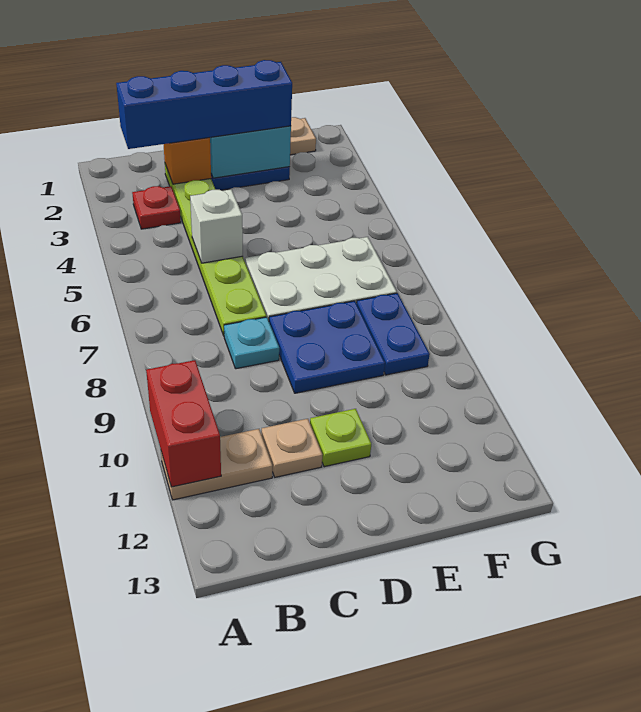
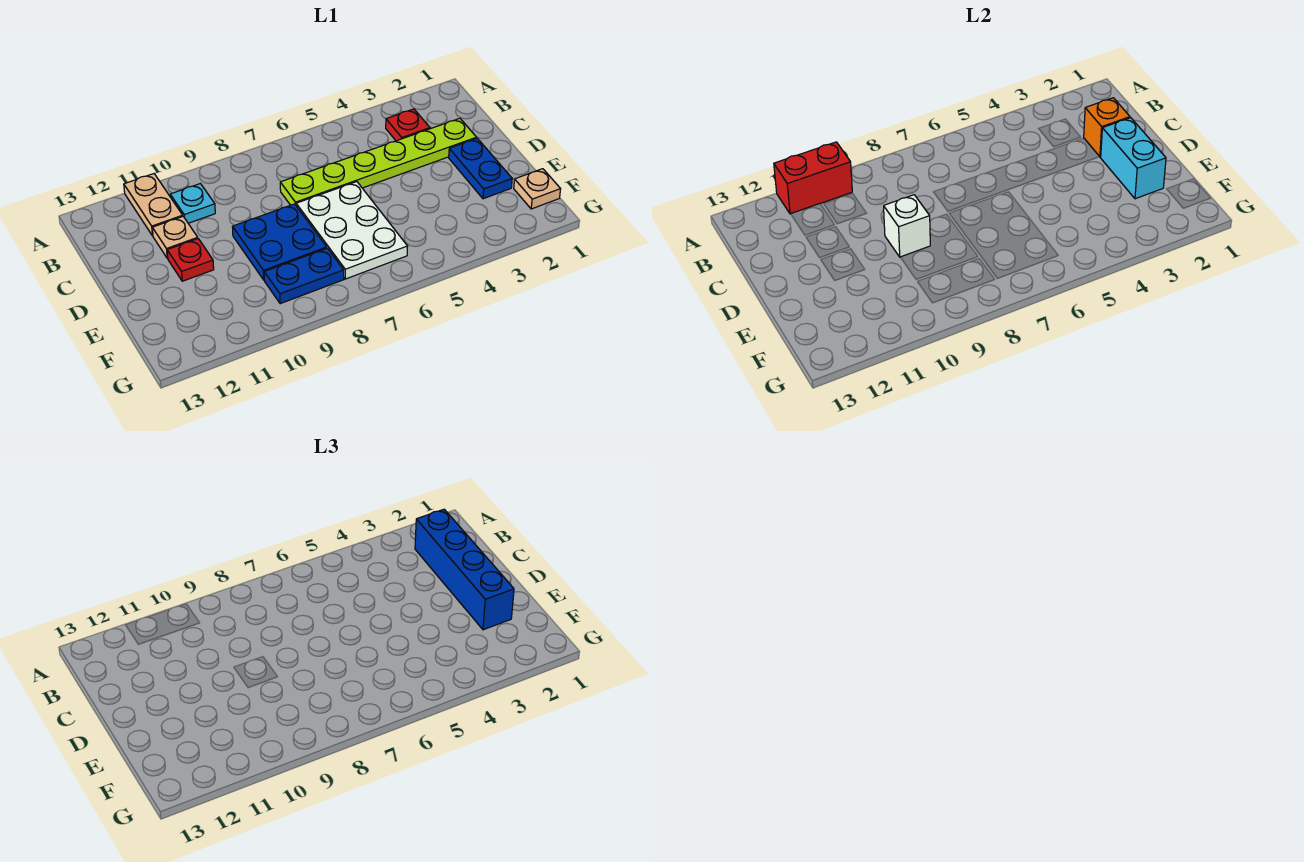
white 1x1 brick [190,189,243,263] -> white 1x1 brick moved to [884,195,930,257]
cyan 1x1 plate [224,317,279,369] -> cyan 1x1 plate moved to [170,184,215,223]
lime 1x1 plate [310,409,371,467] -> red 1x1 plate [167,239,214,281]

